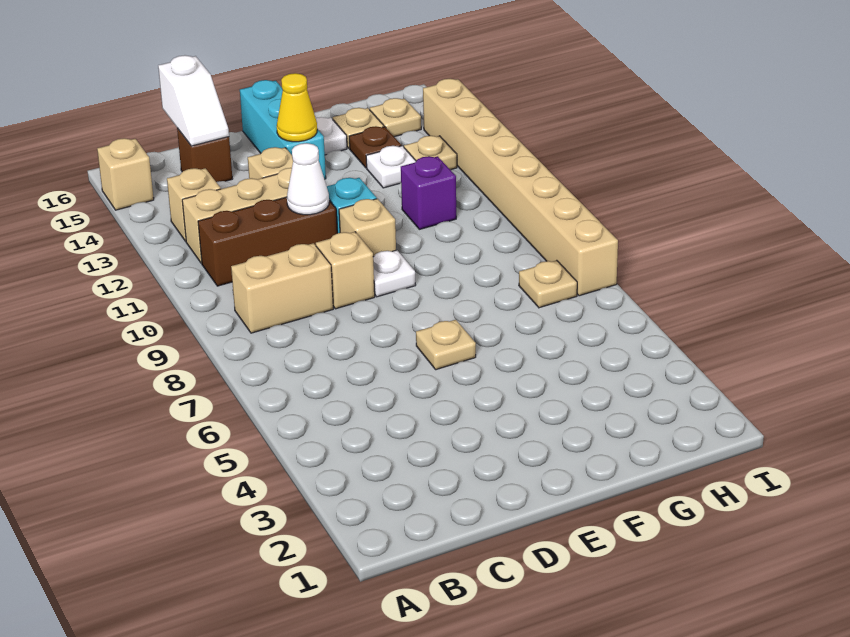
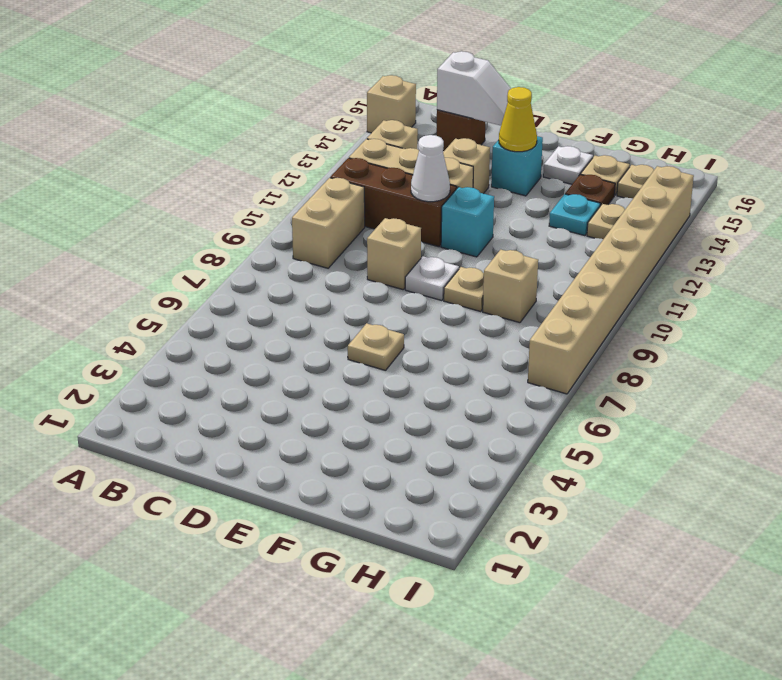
tan 1x2 brick [231,243,333,333] -> tan 1x2 brick turned to [292,178,365,268]
white 1x2 slope [158,55,229,146] -> white 1x2 slope turned to [437,51,511,125]
tan 1x1 brick [339,199,396,257] -> tan 1x1 brick moved to [483,250,538,323]
cyan 1x3 brick [240,80,326,179] -> cyan 1x1 brick [491,136,543,196]
purple 1x1 brick [401,156,456,229] -> none
white 1x1 plate [366,146,416,188] -> cyan 1x1 plate [549,194,600,236]
tan 1x1 plate [519,260,577,308] -> tan 1x1 plate moved to [444,267,484,311]

